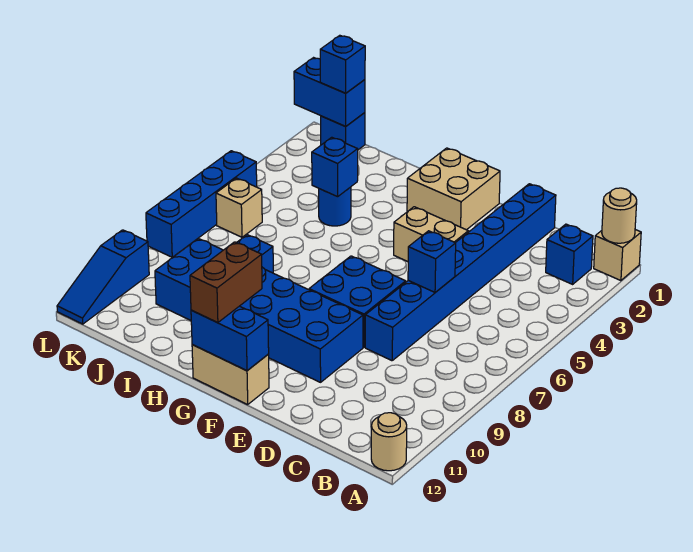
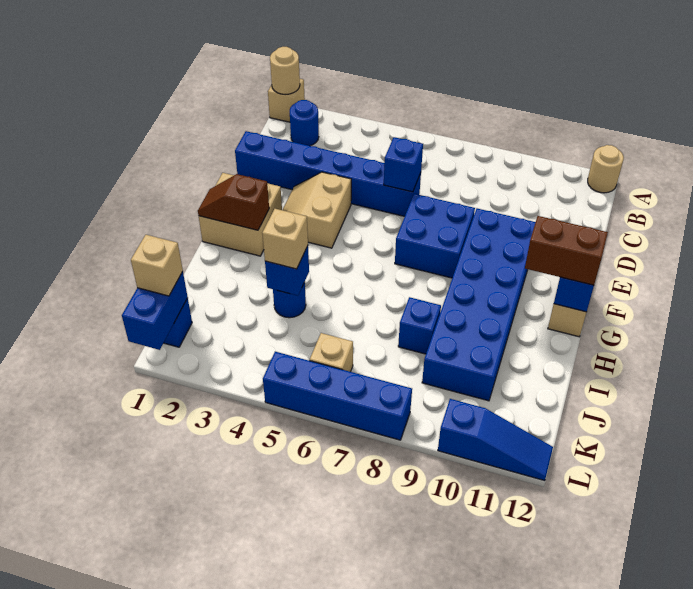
blue 1x1 brick [546,224,593,284] -> blue 1x1 round brick [290,100,319,146]
blue 1x8 brick [365,184,556,361] -> blue 1x6 brick [235,131,421,216]
none -> brown 1x2 slope [198,174,269,230]
none -> tan 1x1 brick [262,209,308,269]
blue 1x1 brick [320,35,365,93] -> tan 1x1 brick [131,235,183,296]

